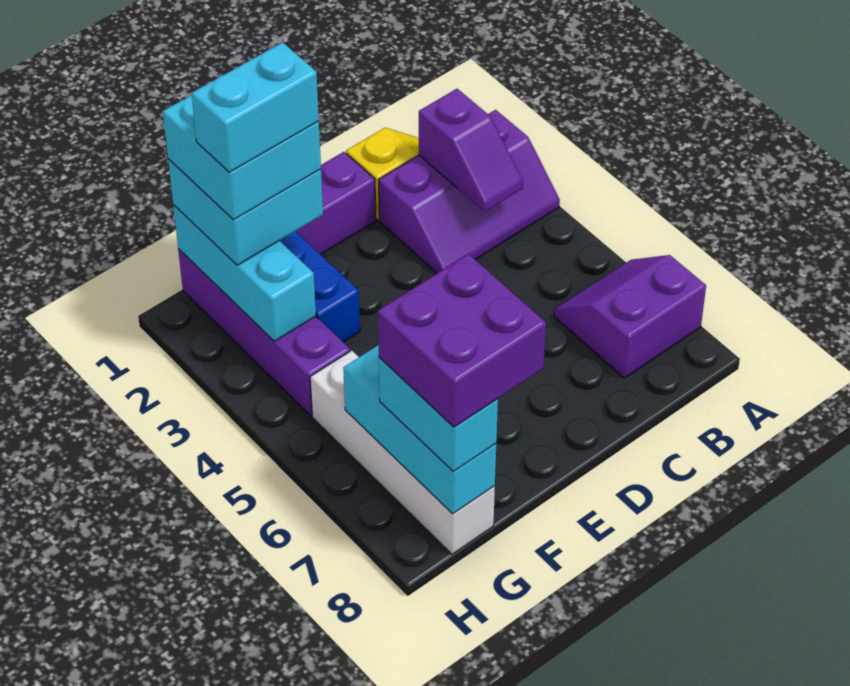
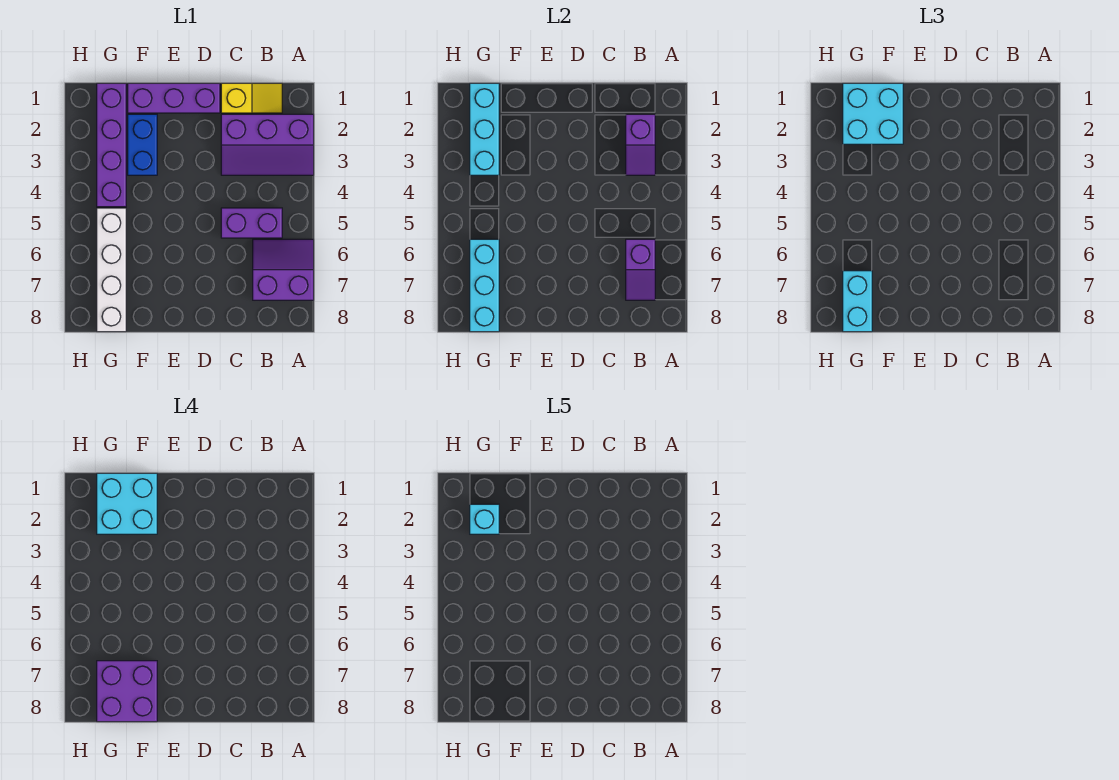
none -> purple 1x2 brick [221,208,282,238]
none -> purple 1x2 slope [626,239,655,300]
cyan 1x2 brick [192,42,319,172] -> cyan 1x1 brick [470,504,499,534]

